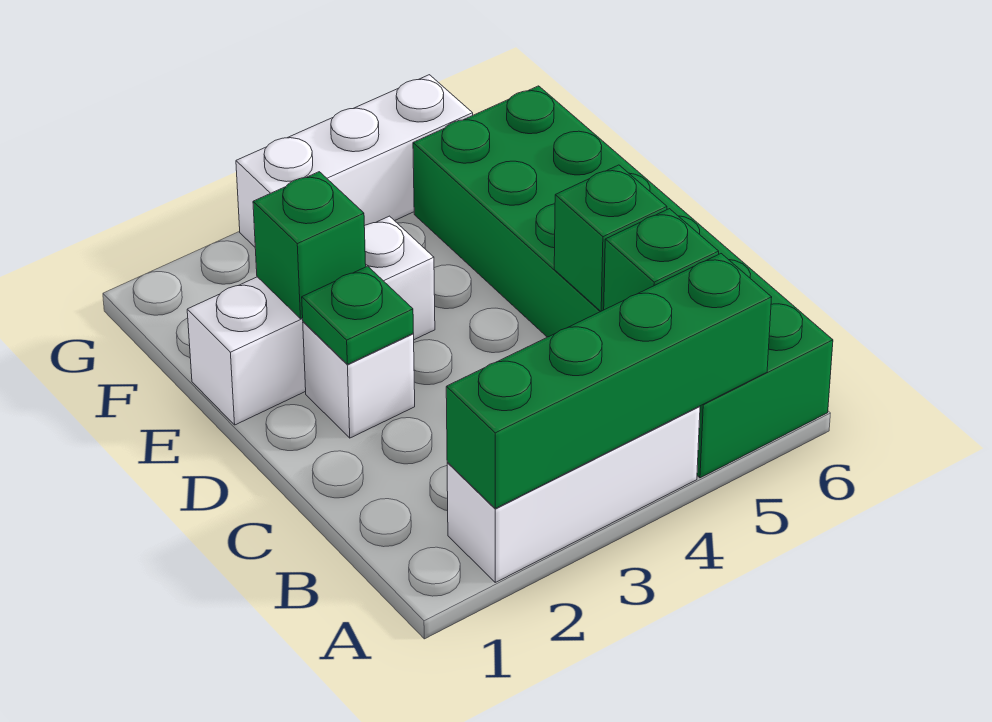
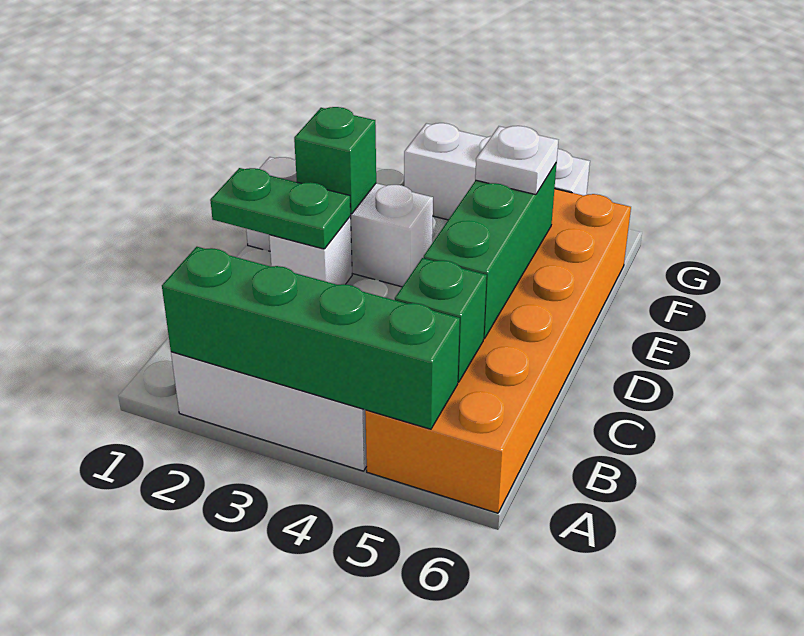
green 2x6 brick [413,86,833,478] -> orange 2x6 brick [365,189,631,513]
green 1x1 brick [554,165,667,311] -> green 1x3 brick [424,163,557,339]
green 1x1 plate [302,266,413,364] -> green 1x2 plate [210,168,350,249]
none -> white 1x1 plate [475,126,558,195]

